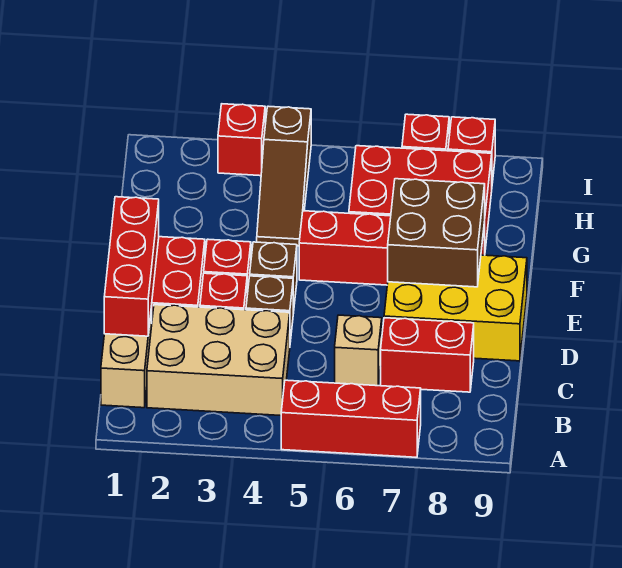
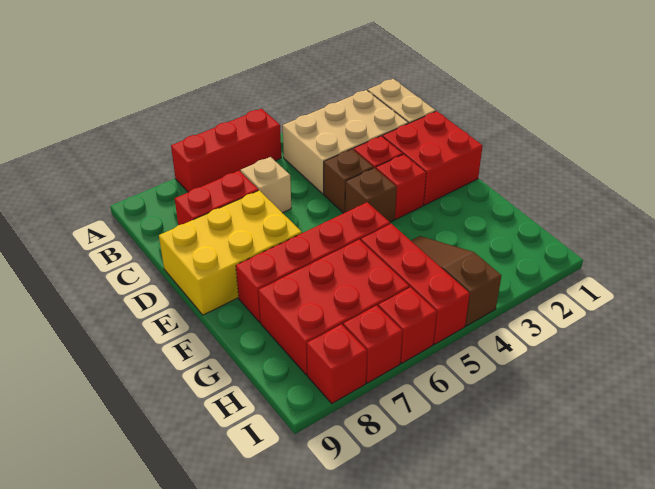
red 1x3 brick [104,197,159,336] -> red 1x3 brick moved to [361,224,470,344]
brown 2x2 brick [388,179,485,287] -> none
red 1x1 brick [218,104,265,176] -> red 1x1 brick moved to [378,287,437,363]

